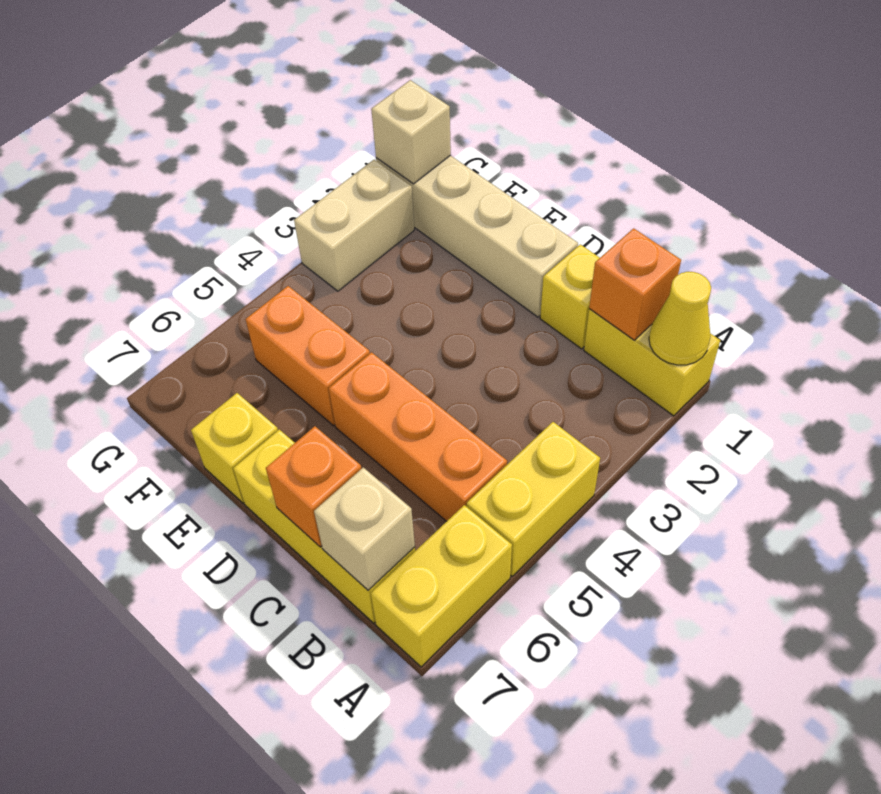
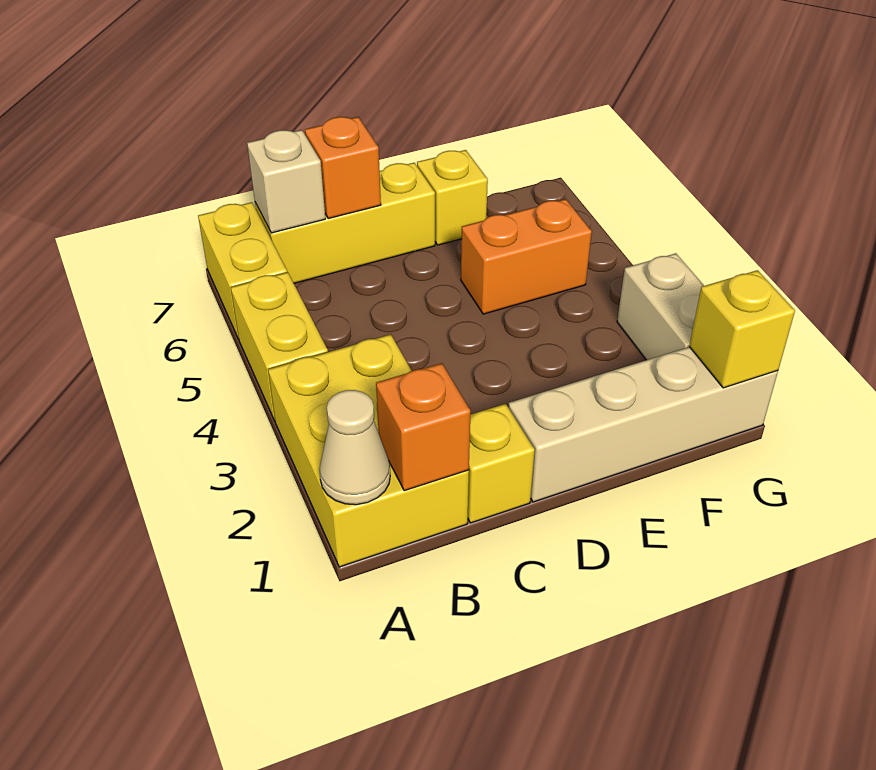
yellow 1x2 brick [584,309,720,416] -> yellow 2x3 brick [268,334,469,567]
yellow 1x1 cone [649,272,711,365] -> tan 1x1 cone [319,390,390,505]
orange 1x3 brick [329,352,507,521] -> none
tan 1x1 brick [371,80,451,184] -> yellow 1x1 brick [689,270,795,388]

